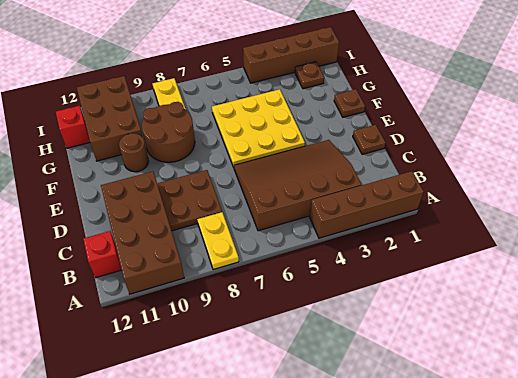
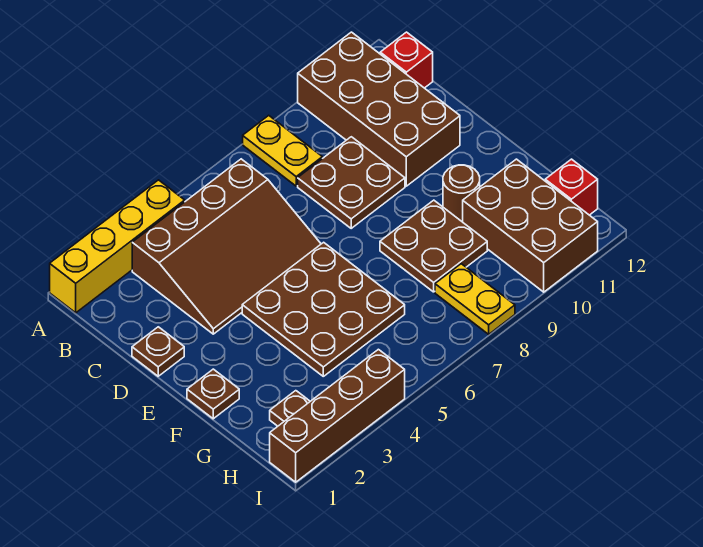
brown 1x4 brick [310,171,424,238] -> yellow 1x4 brick [50,180,185,313]
yellow 3x3 plate [212,89,305,167] -> brown 3x3 plate [242,242,405,376]
brown 2x2 round brick [142,102,195,162] -> brown 2x2 plate [380,200,487,292]

